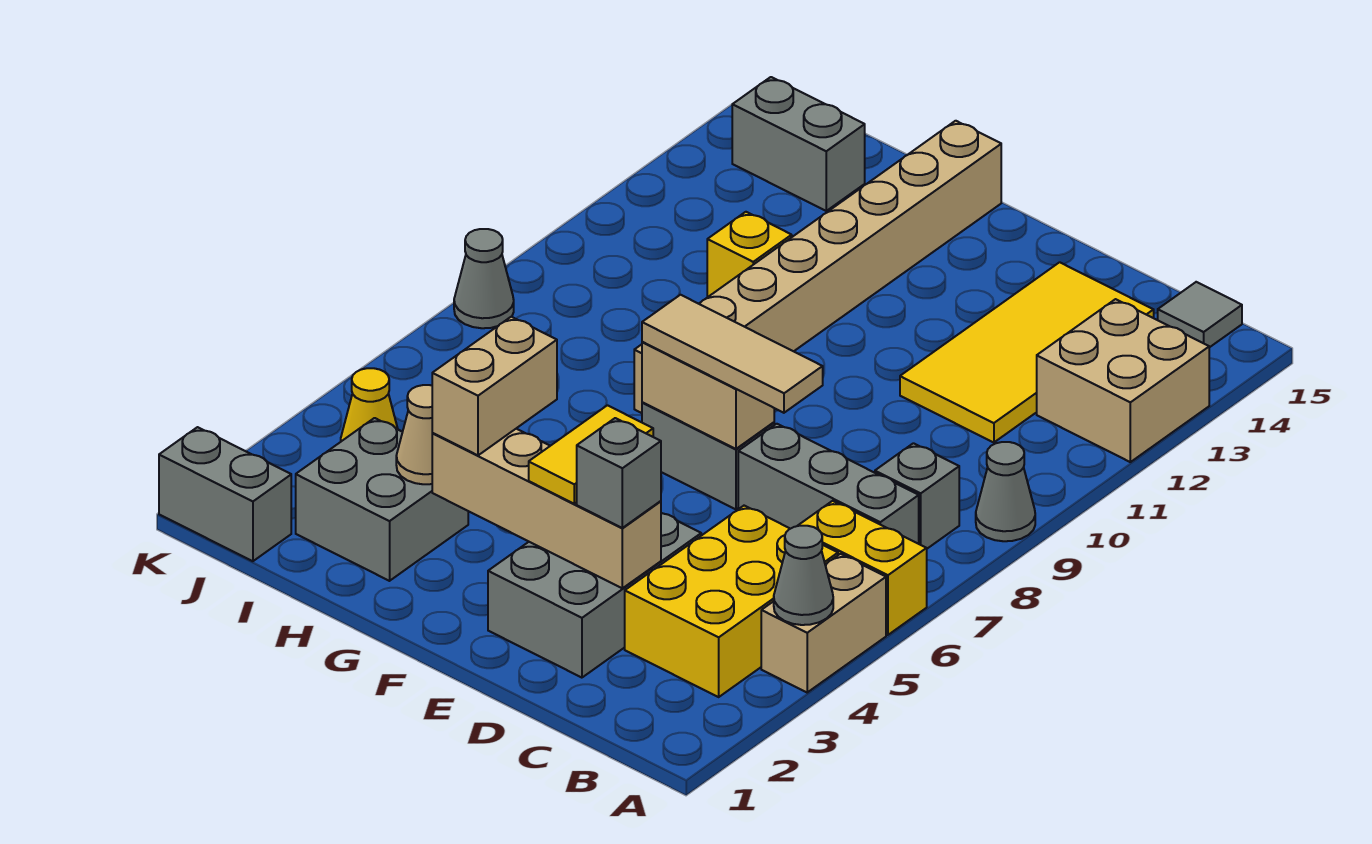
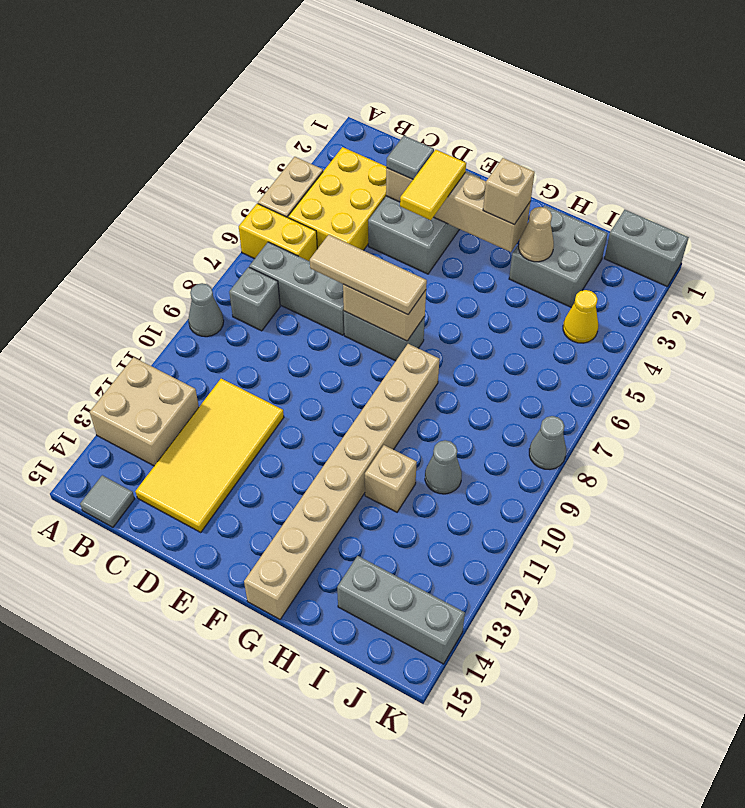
grey 1x1 cone [774,526,833,625] -> grey 1x1 cone moved to [425,440,462,494]
grey 1x1 brick [577,418,661,528] -> grey 1x1 tile [386,136,434,179]
tan 1x2 brick [432,317,557,455] -> tan 1x1 brick [483,158,535,224]
yellow 1x1 brick [707,212,792,297] -> tan 1x1 brick [365,445,417,512]
grey 1x2 brick [732,77,865,211] -> grey 1x3 brick [337,556,465,664]

